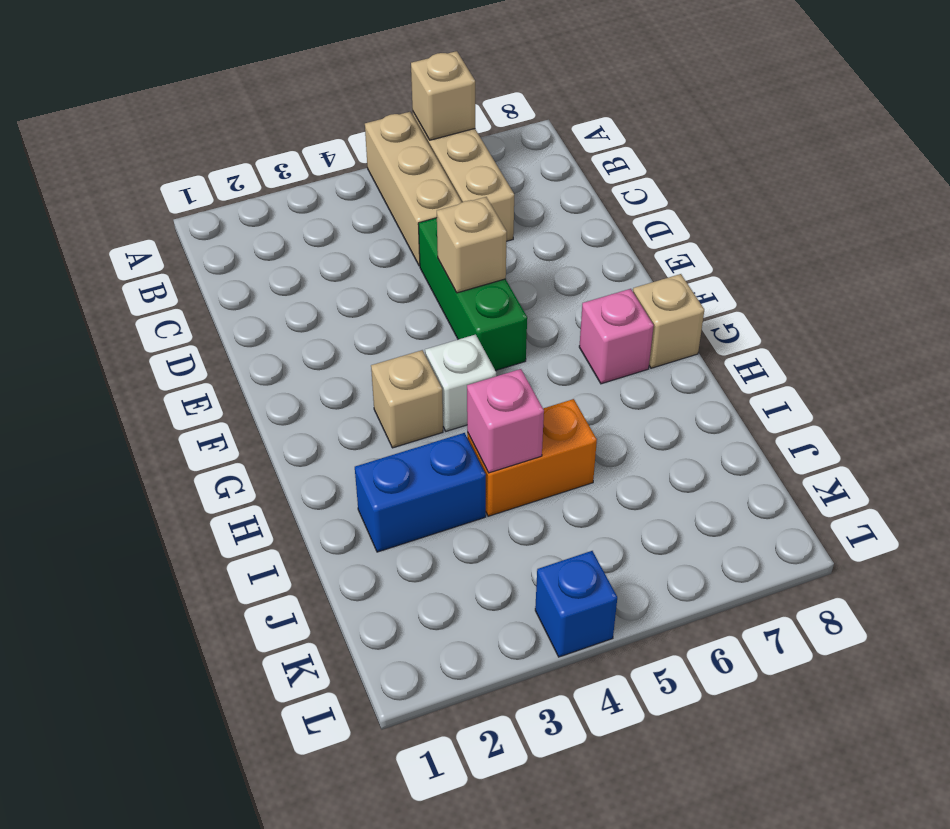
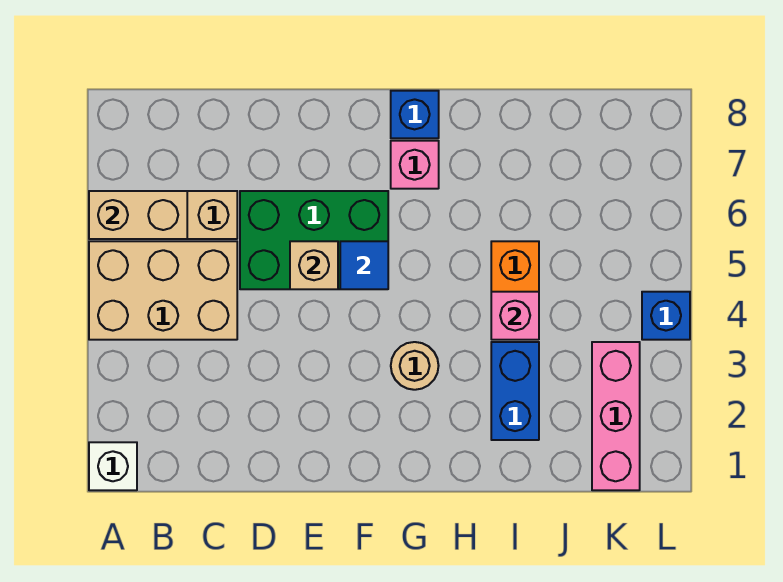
tan 1x3 brick [365,112,462,266] -> tan 2x3 brick [89,241,237,340]
tan 1x1 brick [411,51,475,140] -> tan 1x2 brick [89,191,187,239]
green 1x3 brick [418,218,527,371] -> green 2x3 brick [240,191,388,289]
none -> blue 1x1 tile [340,241,388,289]
tan 1x1 brick [371,350,443,448] -> tan 1x1 round brick [391,342,439,390]
white 1x1 brick [425,334,496,431] -> white 1x1 brick moved to [89,442,137,490]
tan 1x1 brick [633,274,704,368] -> blue 1x1 brick [391,91,439,138]
none -> pink 1x3 brick [592,342,640,490]

